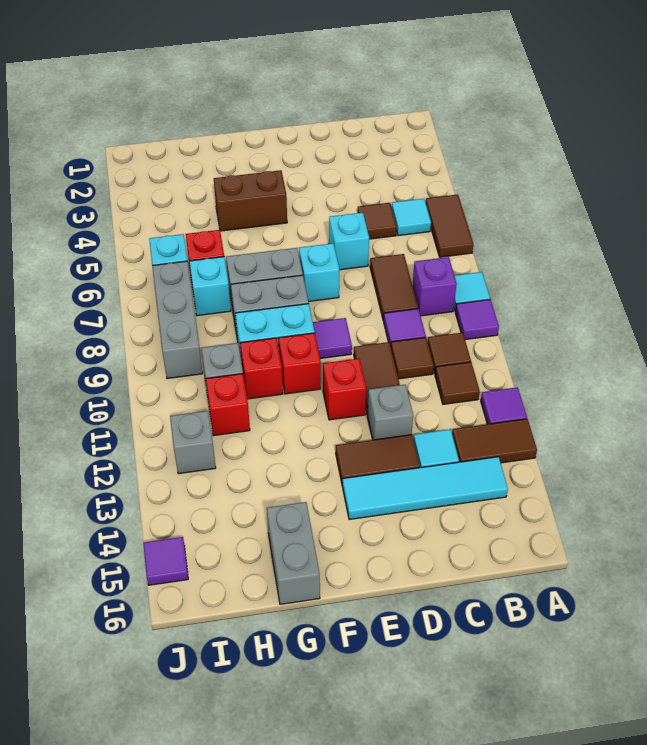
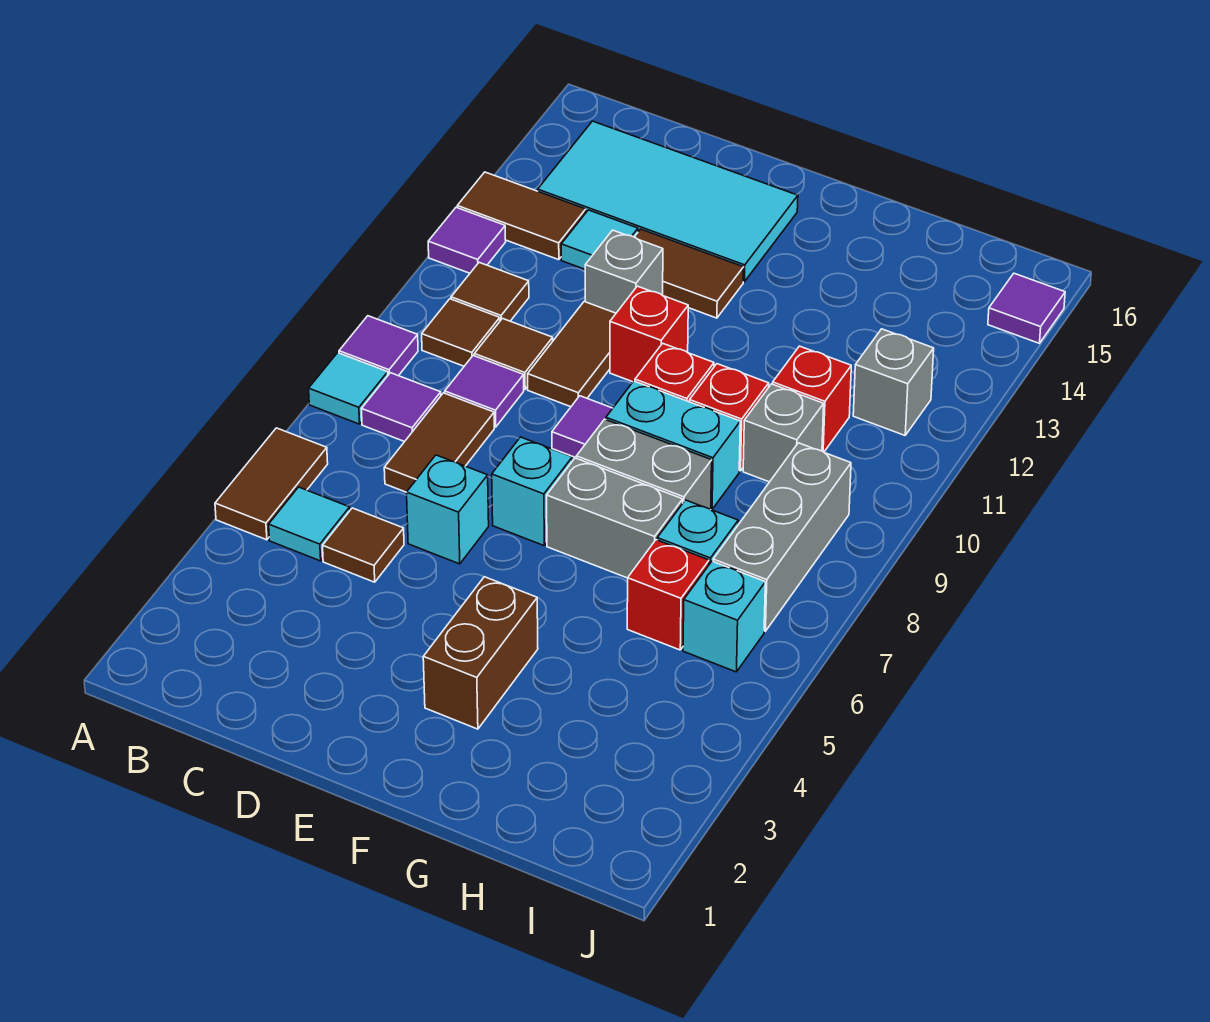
purple 1x1 brick [413,257,457,316] -> purple 1x1 tile [362,373,441,442]
cyan 1x4 tile [342,457,508,520] -> cyan 2x4 tile [538,121,798,282]
brown 1x2 brick [214,170,287,231] -> brown 1x2 brick turned to [423,577,538,729]
grey 1x2 brick [267,502,320,604] -> none

